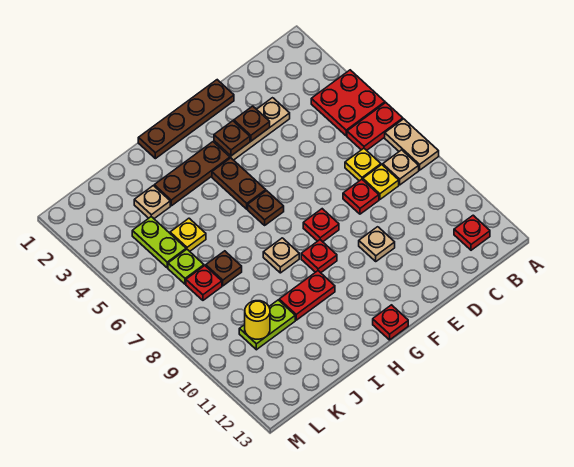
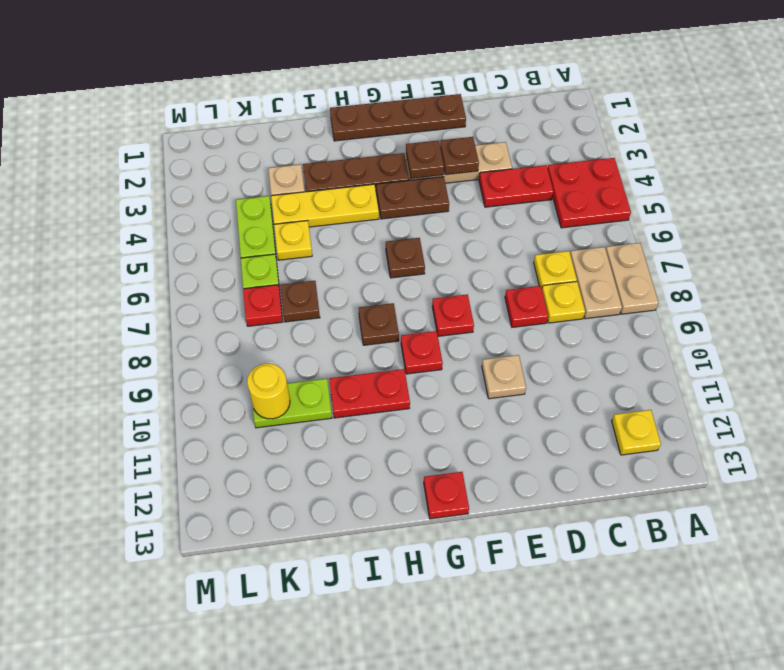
red 1x2 plate [347,103,403,150] -> red 1x2 plate moved to [479,165,554,207]
tan 1x1 plate [383,150,419,185] -> tan 1x2 plate [570,247,622,319]
red 1x1 plate [454,215,490,250] -> yellow 1x1 plate [612,410,661,455]
brown 1x2 plate [212,158,266,209] -> brown 1x2 plate turned to [376,177,449,219]
none -> yellow 1x3 plate [271,184,379,227]
tan 1x1 plate [263,238,299,273] -> brown 1x1 plate [359,303,399,345]

